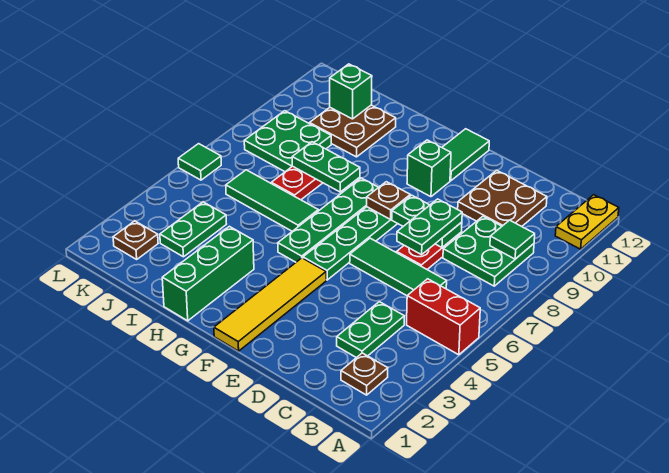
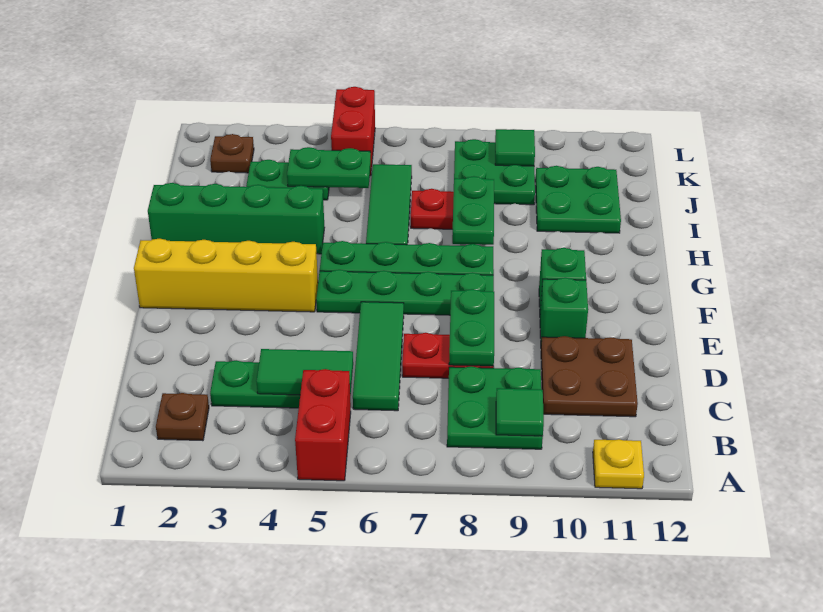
yellow 1x2 plate [555,195,619,249] -> yellow 1x1 plate [593,439,644,489]
green 1x2 plate [397,199,462,255] -> green 1x2 plate moved to [287,147,371,188]
yellow 1x4 tile [214,258,326,351] -> yellow 1x4 brick [134,239,318,312]
brown 1x1 plate [367,182,410,219] -> none
green 1x2 tile [442,129,489,181] -> green 1x2 tile moved to [256,349,353,395]
green 1x3 brick [162,226,254,321] -> green 1x4 brick [148,183,325,254]
brown 2x2 plate [309,105,396,157] -> green 2x2 plate [535,166,621,233]
green 1x1 brick [330,64,372,119] -> green 1x1 brick moved to [540,278,588,341]
none -> red 1x2 brick [331,87,375,176]
green 1x1 tile [178,144,221,180] -> green 1x1 tile moved to [495,129,535,166]

